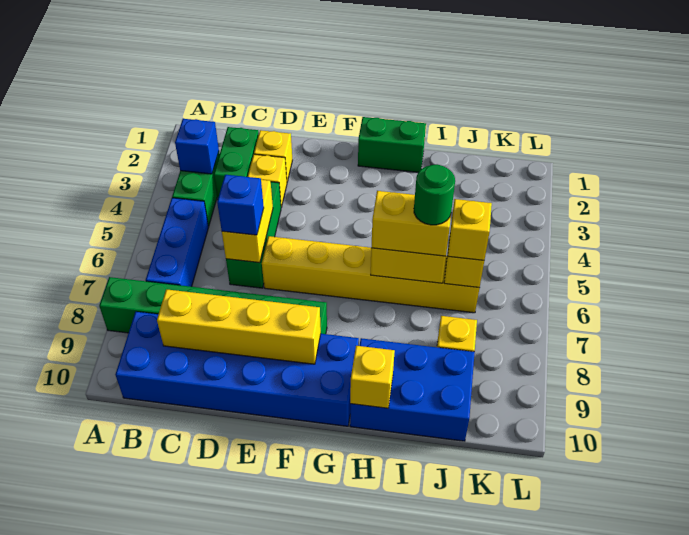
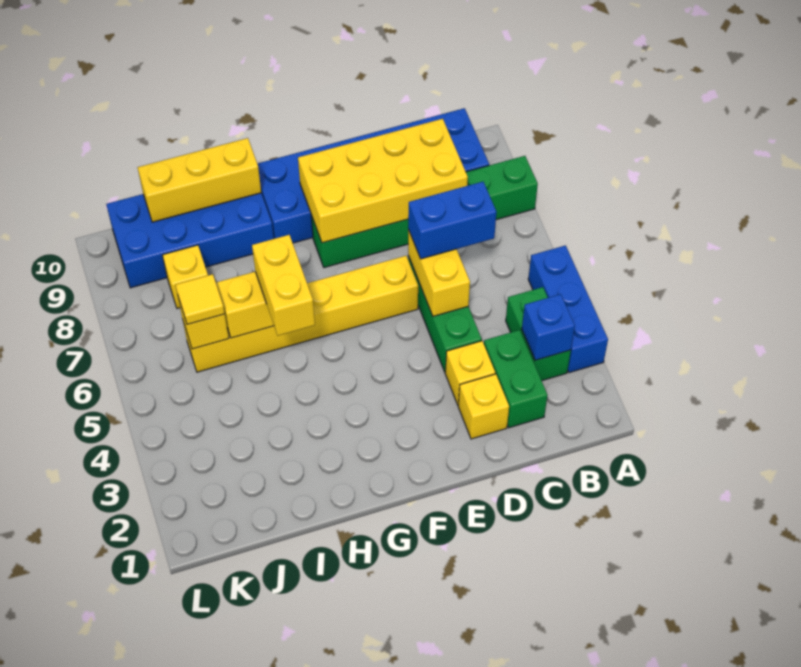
blue 1x3 brick [146,198,208,287] -> blue 1x3 brick moved to [528,246,608,373]
yellow 1x4 brick [157,289,321,364] -> yellow 2x4 brick [298,119,468,243]
blue 1x1 brick [217,175,264,235] -> blue 1x2 brick [408,182,497,259]
green 1x2 brick [358,117,426,172] -> none
yellow 1x2 brick [371,191,451,256] -> yellow 1x2 brick turned to [252,235,315,336]
blue 2x3 brick [350,338,475,441] -> blue 2x4 brick [106,193,274,288]
yellow 1x1 brick [350,346,395,408] -> yellow 1x3 brick [138,138,261,222]
green 1x1 round brick [414,164,455,225] -> none
yellow 1x1 brick [448,199,492,260] -> yellow 1x1 tile [176,274,225,324]

